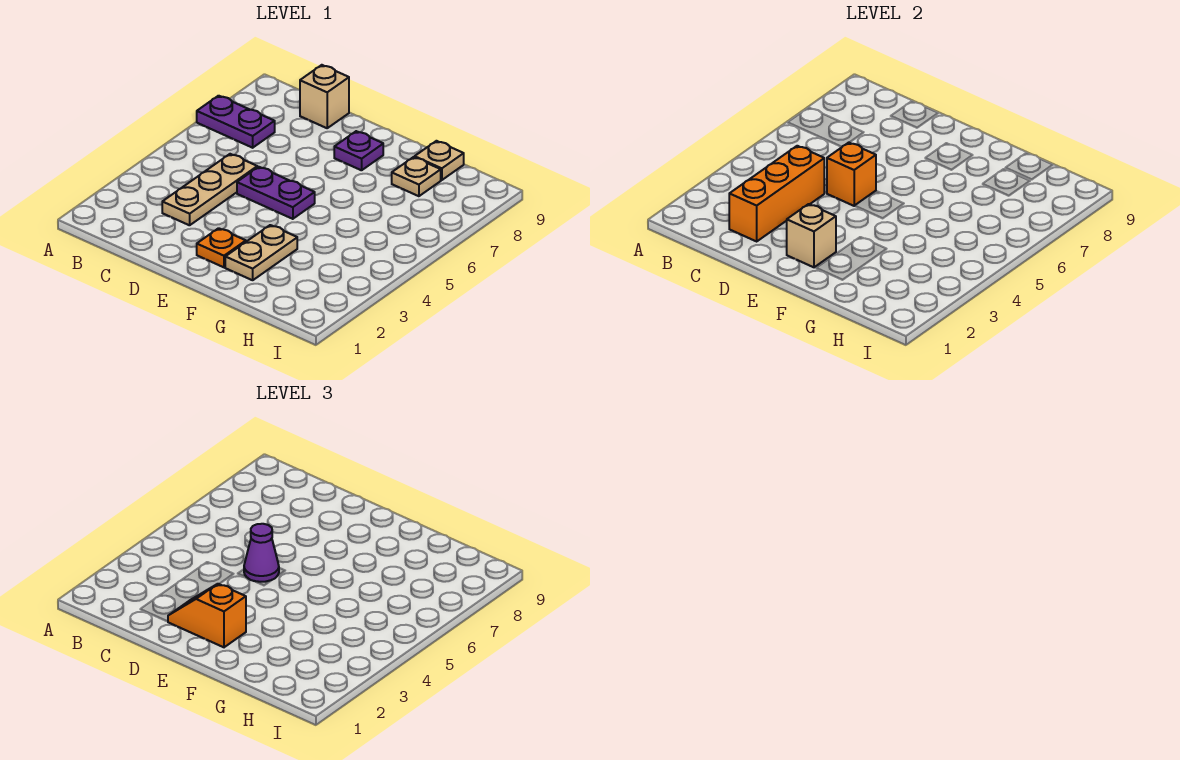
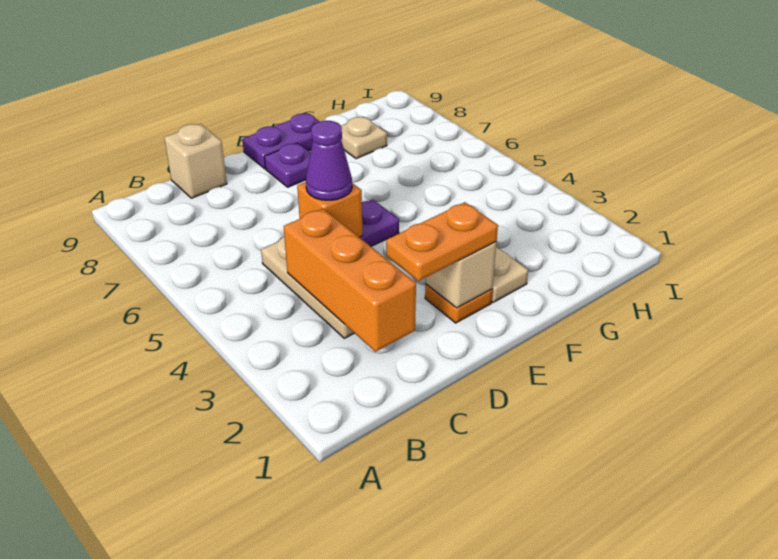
purple 1x2 plate [197,96,275,148] -> purple 1x2 plate moved to [242,113,320,169]
orange 1x2 slope [168,584,246,647] -> orange 1x2 plate [386,202,498,281]
tan 1x1 plate [415,141,464,180] -> none

